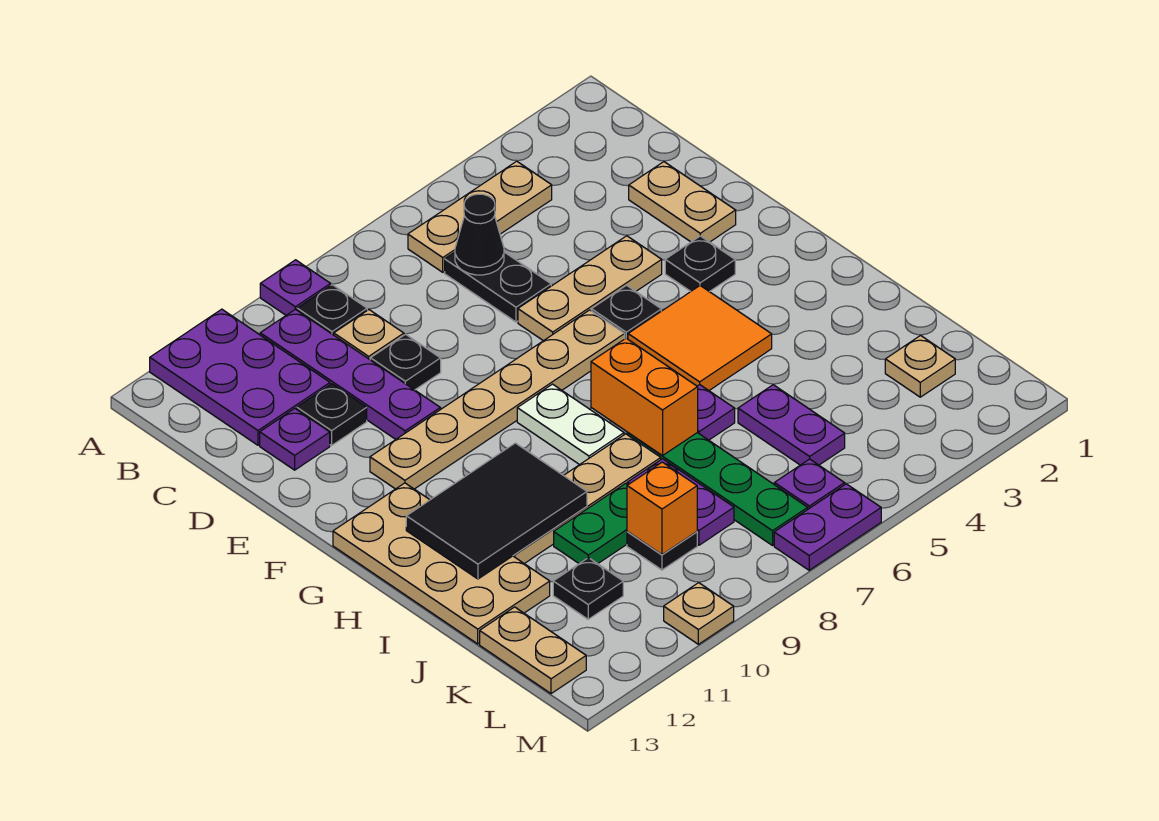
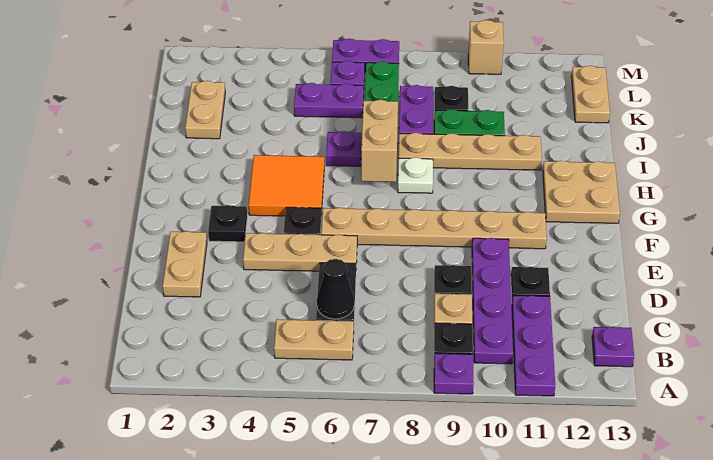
purple 2x3 plate [150,309,330,445] -> purple 1x3 plate [512,296,555,396]
tan 1x3 plate [408,161,552,272] -> tan 1x2 plate [274,319,354,360]
purple 1x1 plate [260,409,330,470] -> purple 1x1 plate moved to [592,327,634,367]
white 1x2 plate [517,384,624,465] -> white 1x1 plate [398,157,433,193]
tan 2x4 plate [333,483,550,644] -> tan 2x2 plate [543,161,620,223]
orange 1x2 brick [591,338,698,456] -> tan 1x2 brick [361,100,398,182]
black 2x3 tile [406,443,587,579] -> none
purple 1x2 plate [738,385,845,465] -> purple 1x2 plate turned to [294,83,364,118]
tan 1x1 plate [885,336,955,397] -> tan 1x2 plate [185,81,225,139]
orange 1x1 brick [627,462,697,555] -> none
black 1x1 plate [553,558,623,619] -> none
tan 1x1 plate [664,583,734,644] -> tan 1x1 brick [468,20,504,74]

